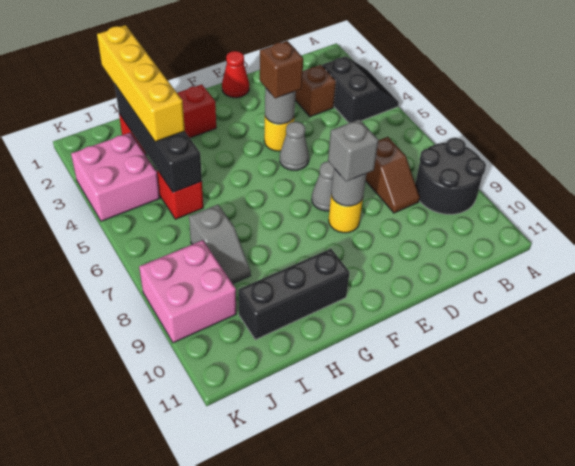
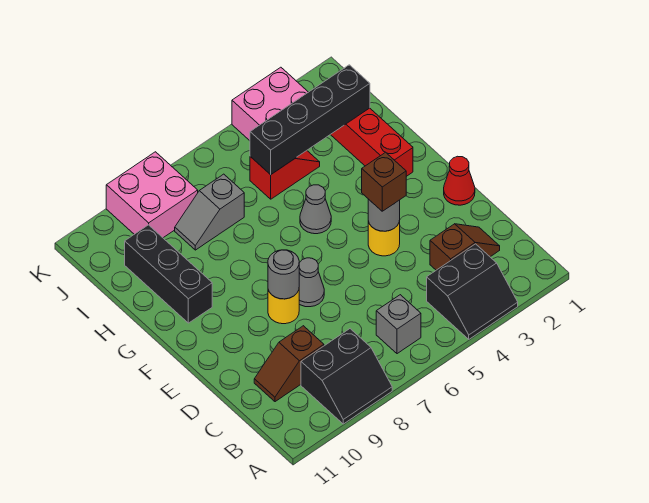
black 2x2 round brick [415,138,486,214] -> black 2x2 slope [301,329,392,424]
brown 1x2 slope [366,137,420,213] -> brown 1x2 slope moved to [254,326,324,402]
grey 1x1 cone [280,122,309,170] -> grey 1x1 cone moved to [300,185,331,234]
grey 1x1 brick [328,119,379,182] -> grey 1x1 brick moved to [376,295,421,354]
yellow 1x4 brick [97,25,185,142] -> none

